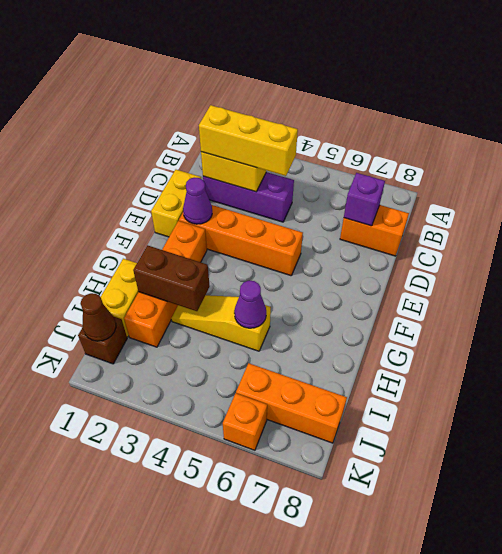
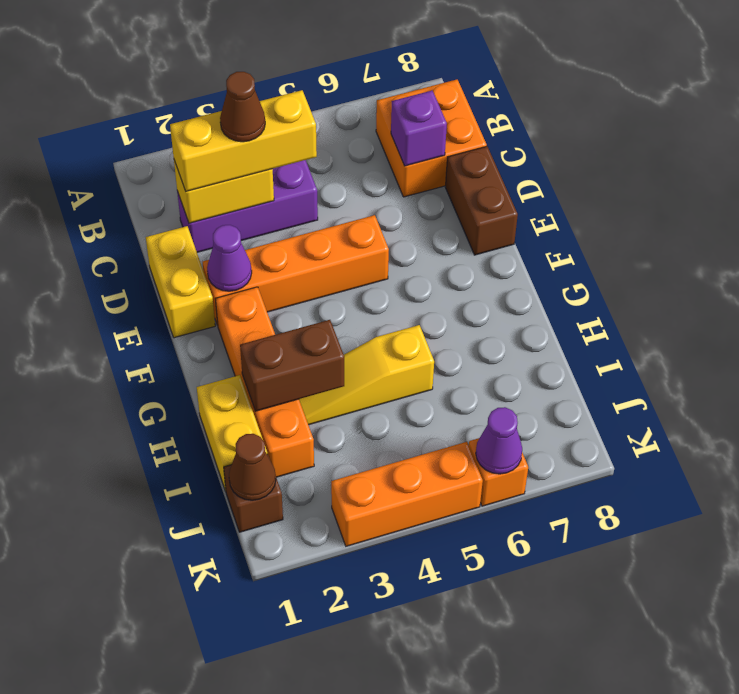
none -> brown 1x1 cone [220,72,265,142]
orange 1x2 brick [340,205,409,256] -> orange 2x2 brick [376,80,487,197]
none -> brown 1x2 brick [445,146,518,255]
purple 1x1 cone [234,281,266,328] -> purple 1x1 cone moved to [476,407,522,474]
orange 1x3 brick [236,363,347,443] -> orange 1x3 brick moved to [331,442,483,546]

